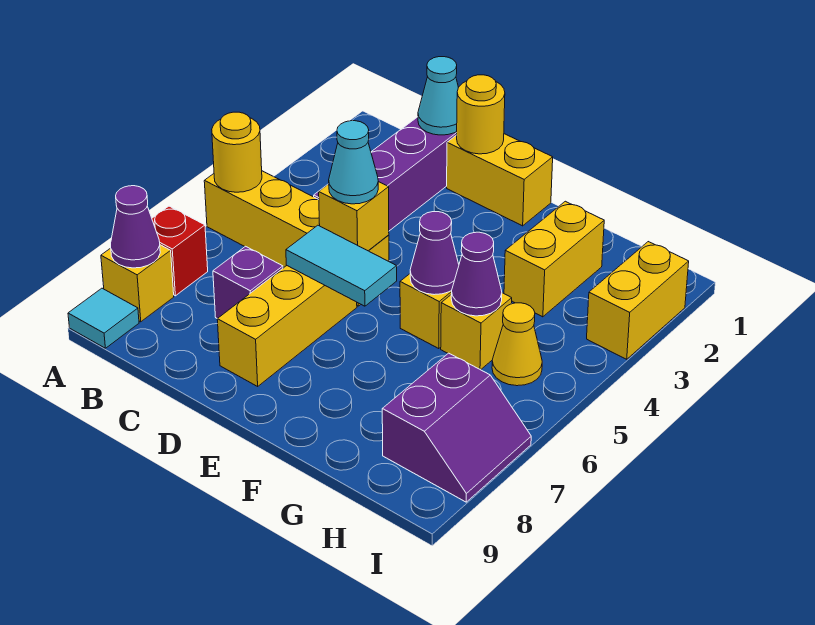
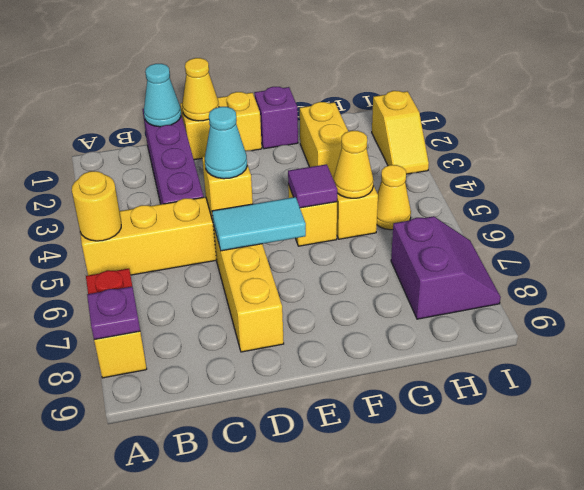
purple 1x1 cone [111,186,160,268] -> purple 1x1 plate [87,286,140,340]
cyan 1x1 tile [68,288,139,348] -> none
purple 1x1 brick [213,246,283,319] -> purple 1x1 brick moved to [254,87,298,149]
yellow 1x1 round brick [457,75,505,154] -> yellow 1x1 cone [182,58,219,121]
purple 1x1 cone [410,212,459,295] -> purple 1x1 tile [288,164,337,208]
purple 1x1 cone [451,232,502,316] -> yellow 1x1 cone [333,131,373,198]
yellow 1x2 brick [587,242,689,359] -> yellow 1x2 slope [372,91,429,174]

